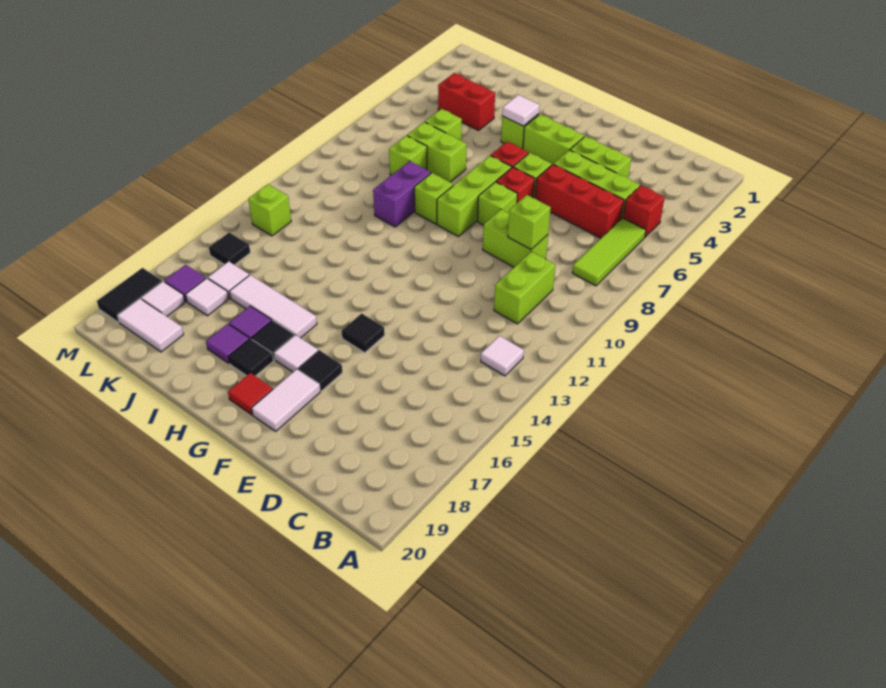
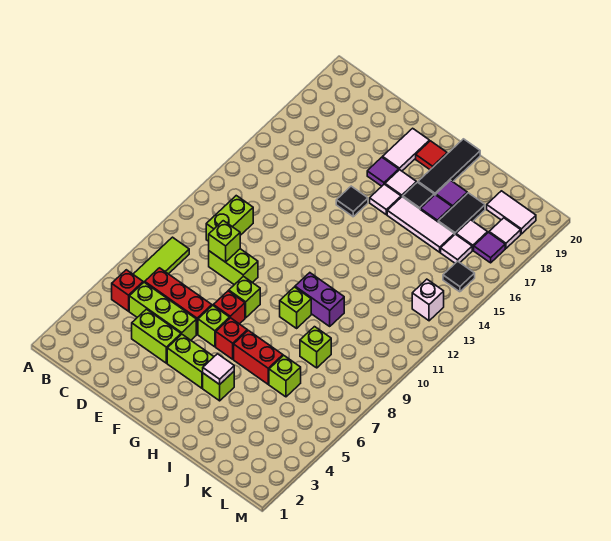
white 1x1 tile [481,336,524,376] -> white 1x1 tile moved to [370,184,401,215]
black 1x1 tile [298,350,342,391] -> purple 1x1 tile [367,157,399,186]
lime 1x3 brick [437,156,512,237] -> none
black 1x1 tile [228,339,273,376] -> black 1x3 tile [418,139,480,195]
lime 1x2 brick [407,122,466,182] -> none
purple 1x2 brick [373,161,431,227] -> purple 1x2 brick turned to [295,273,344,326]
red 1x2 brick [438,73,495,130] -> red 1x2 brick moved to [234,330,283,384]
lime 1x1 brick [248,184,291,236] -> white 1x1 brick [412,279,444,321]
black 1x2 tile [97,268,162,322] -> black 1x2 tile moved to [438,193,485,235]

